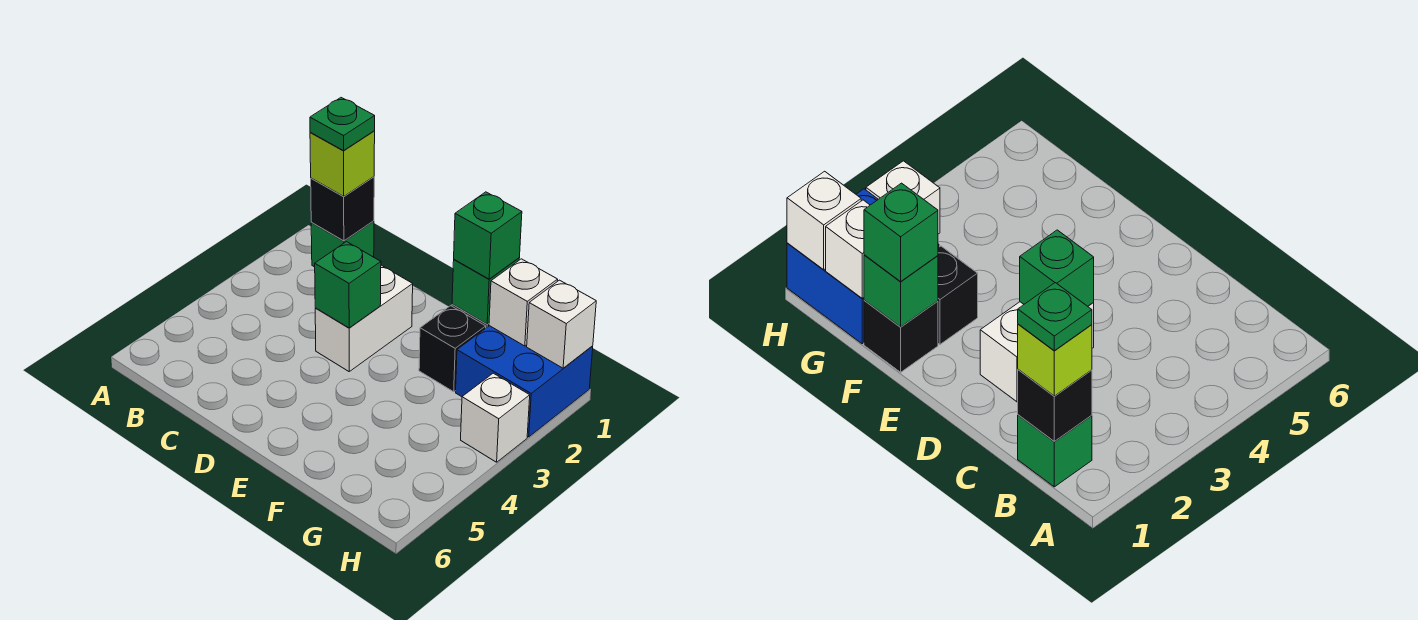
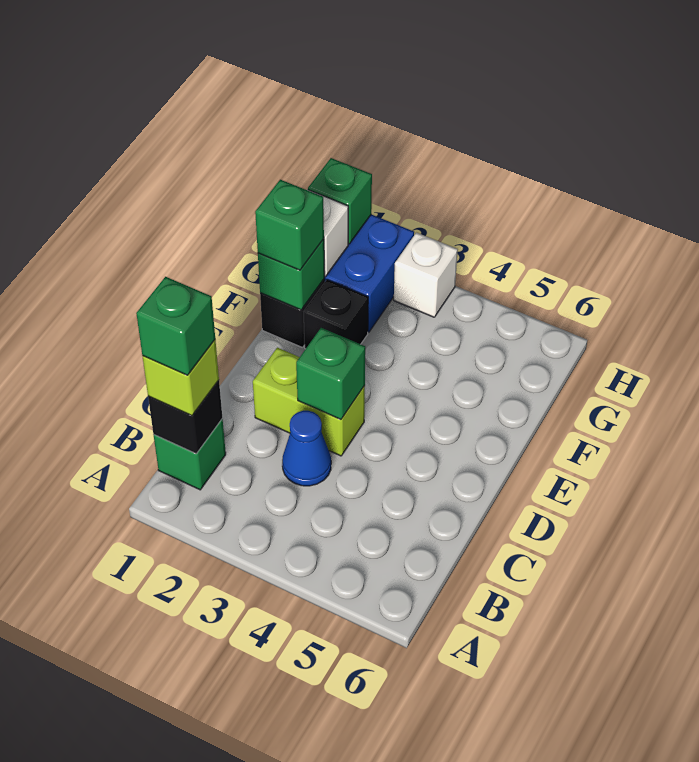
green 1x1 plate [310,98,375,151] -> green 1x1 brick [136,277,215,375]
none -> blue 1x1 cone [282,411,331,486]
white 1x2 brick [315,265,413,371] -> lime 1x2 brick [253,348,365,456]
white 1x1 brick [527,280,596,368] -> green 1x1 brick [308,158,372,244]

